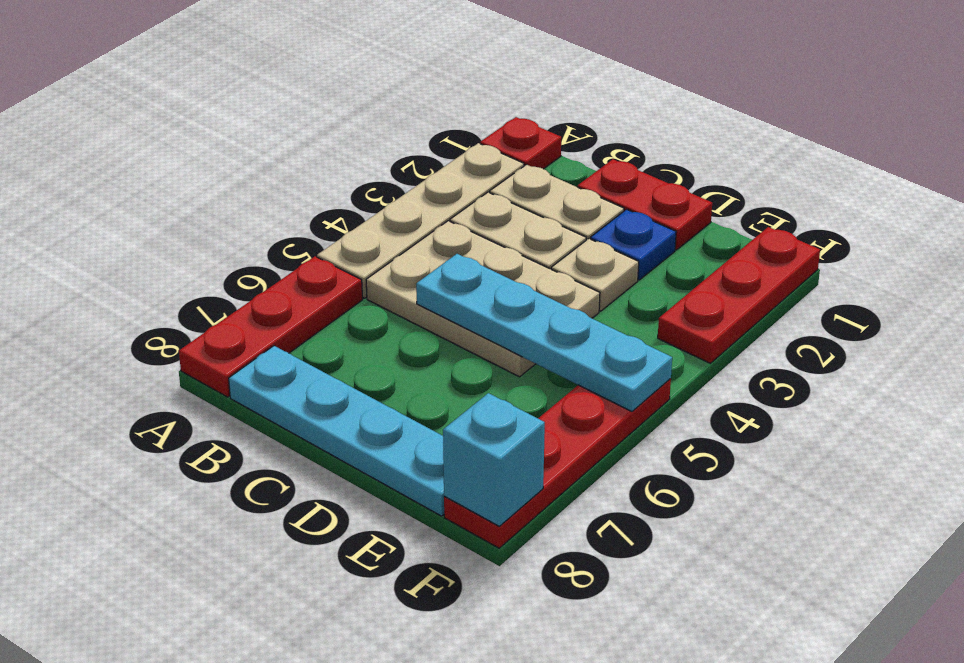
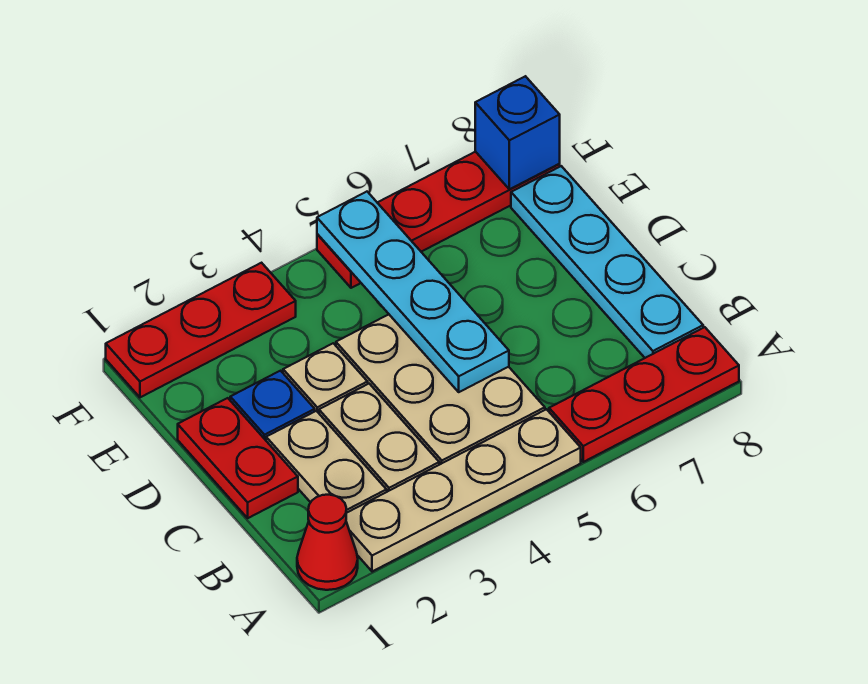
red 1x1 plate [480,117,561,169] -> red 1x1 cone [297,495,358,590]
cyan 1x1 brick [443,393,545,526] -> blue 1x1 brick [475,76,560,189]

